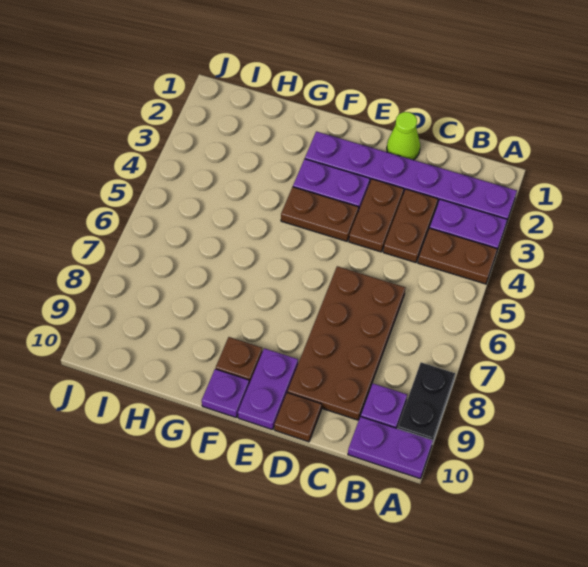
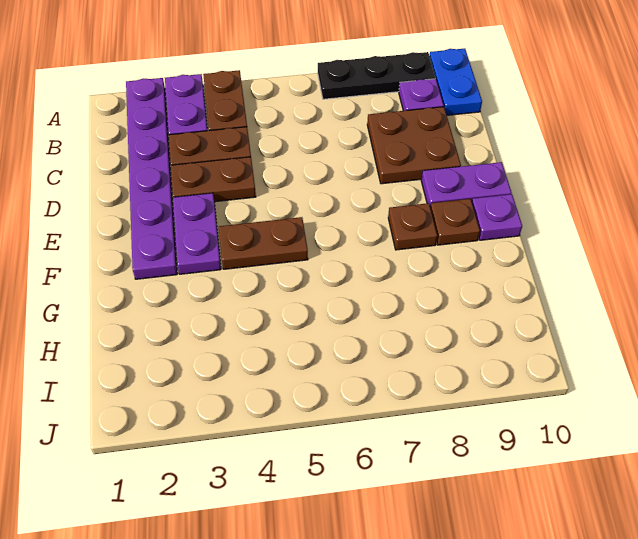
black 1x2 plate [398,362,455,443] -> black 1x3 plate [318,52,436,99]
purple 1x2 plate [348,416,433,479] -> blue 1x2 plate [430,49,482,115]
brown 2x4 plate [288,266,405,420] -> brown 2x2 plate [367,107,461,184]
lime 1x1 cone [387,112,420,160] -> none
brown 1x1 plate [274,392,322,442] -> brown 1x1 plate moved to [388,203,437,250]
brown 1x2 plate [281,187,359,241] -> brown 1x2 plate turned to [219,217,308,269]

